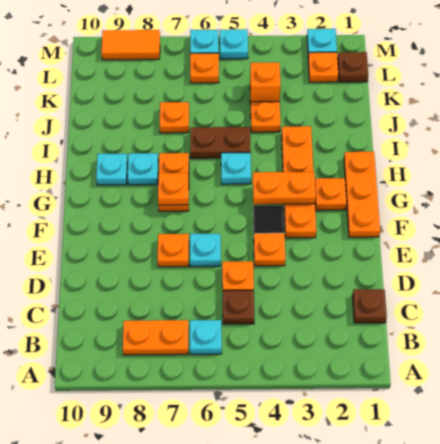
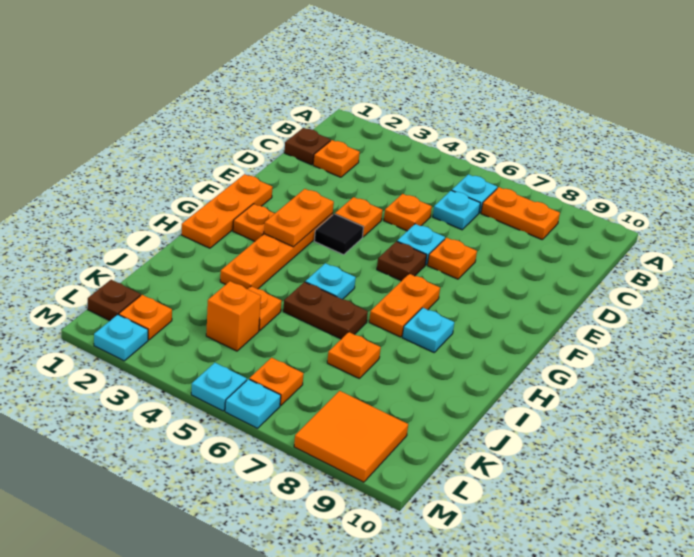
brown 1x1 plate [223,290,254,324] -> brown 1x1 plate moved to [377,241,427,281]
orange 1x2 plate [253,172,316,204] -> orange 1x2 plate turned to [264,189,334,247]
orange 1x1 plate [158,173,189,205] -> orange 1x1 plate moved to [313,140,360,177]
cyan 1x1 plate [96,154,127,185] -> cyan 1x1 plate moved to [433,190,480,230]
orange 1x2 tile [102,30,160,60] -> orange 2x2 tile [294,391,408,482]

